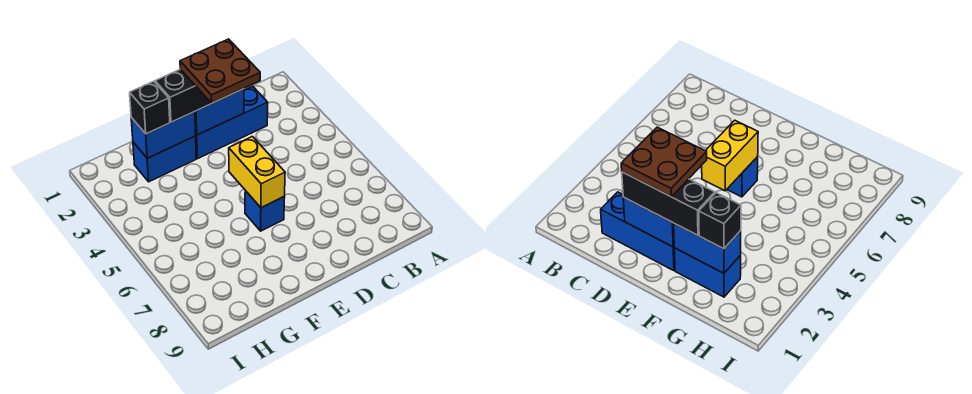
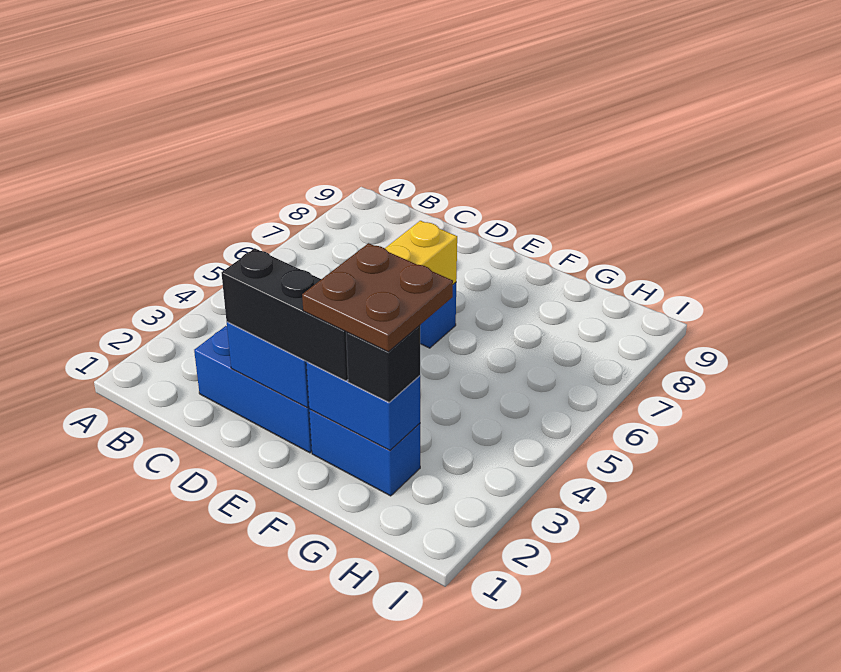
brown 2x2 plate [180,39,260,103] -> brown 2x2 plate moved to [302,243,453,352]

